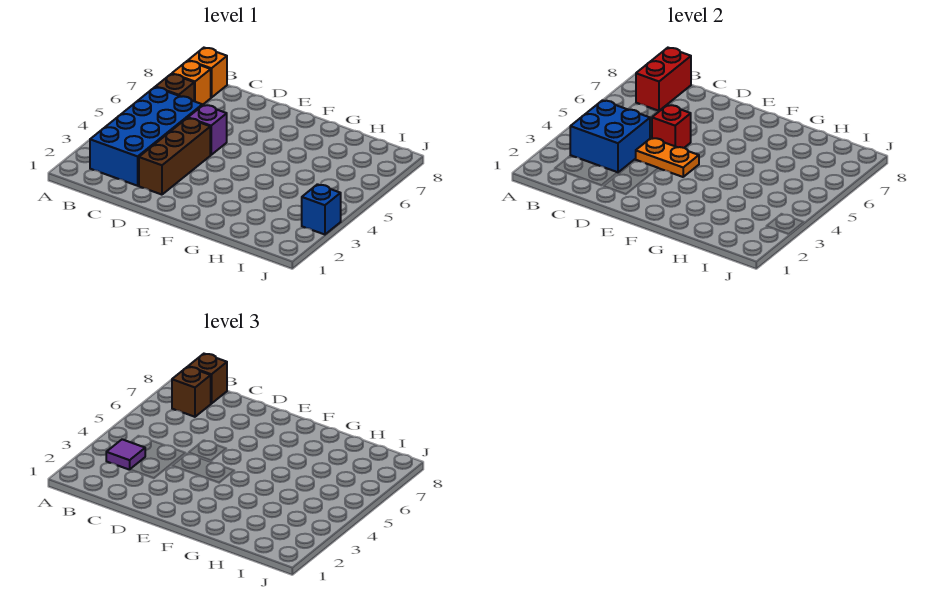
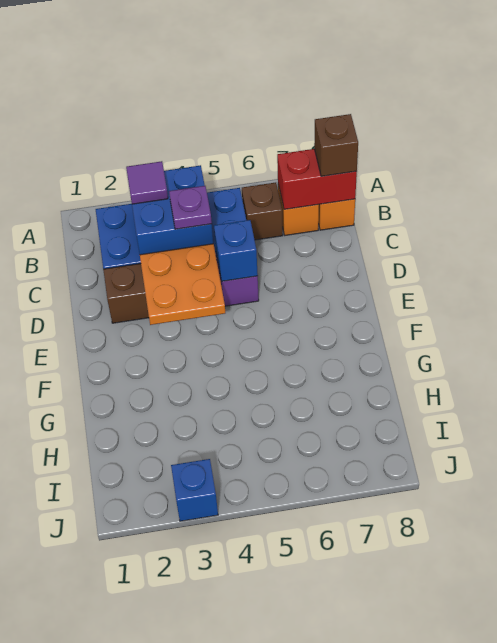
brown 1x1 brick [172,367,211,417] -> none
none -> purple 1x1 plate [169,186,212,229]
orange 1x2 plate [636,138,699,177] -> orange 2x2 plate [140,244,225,325]
red 1x1 brick [652,105,691,148] -> blue 1x1 brick [214,220,258,281]

